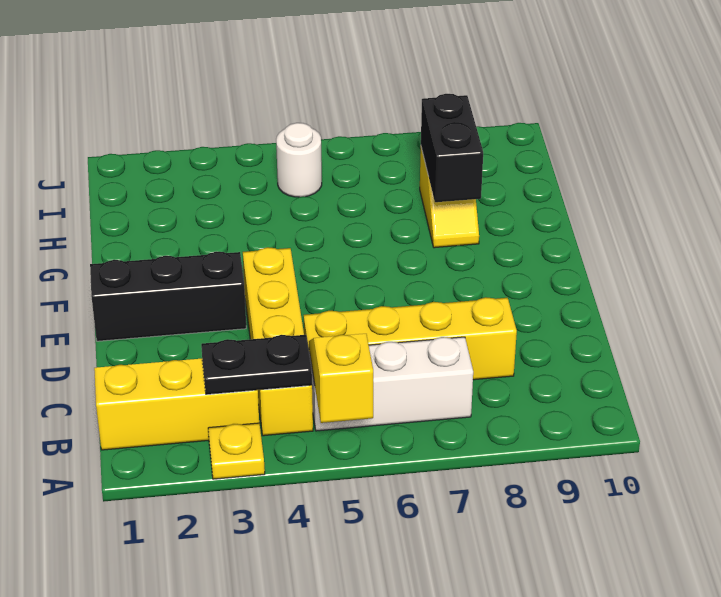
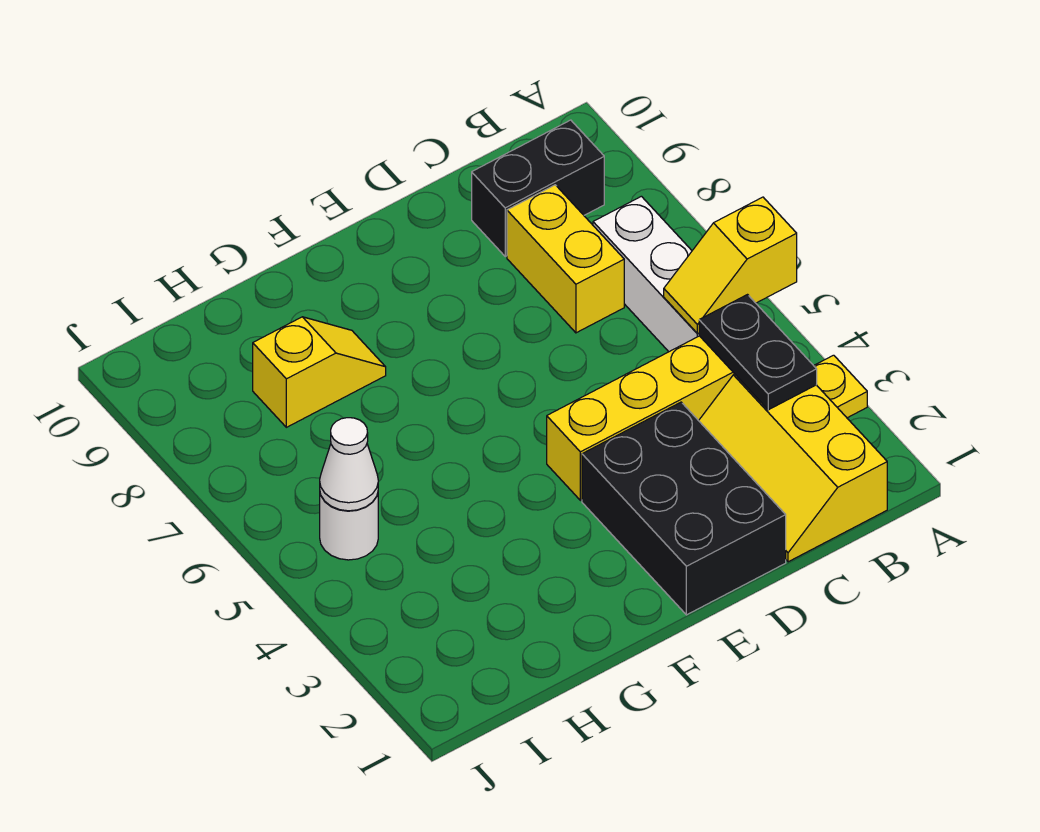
yellow 1x4 brick [304,297,517,380] -> yellow 1x2 brick [507,185,624,333]
black 1x3 brick [90,251,246,341] -> black 2x3 brick [582,402,786,615]
black 1x2 brick [421,94,483,202] -> black 1x2 brick moved to [472,120,604,256]
none -> white 1x1 cone [320,418,378,511]

